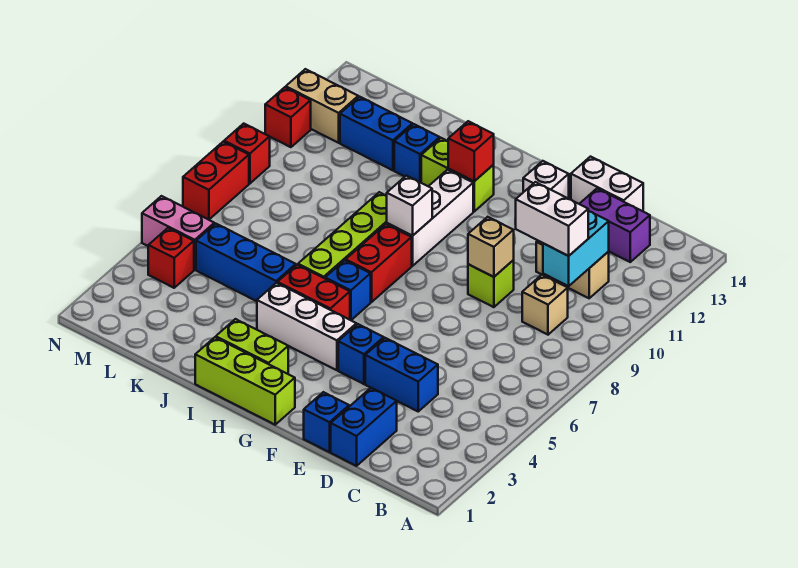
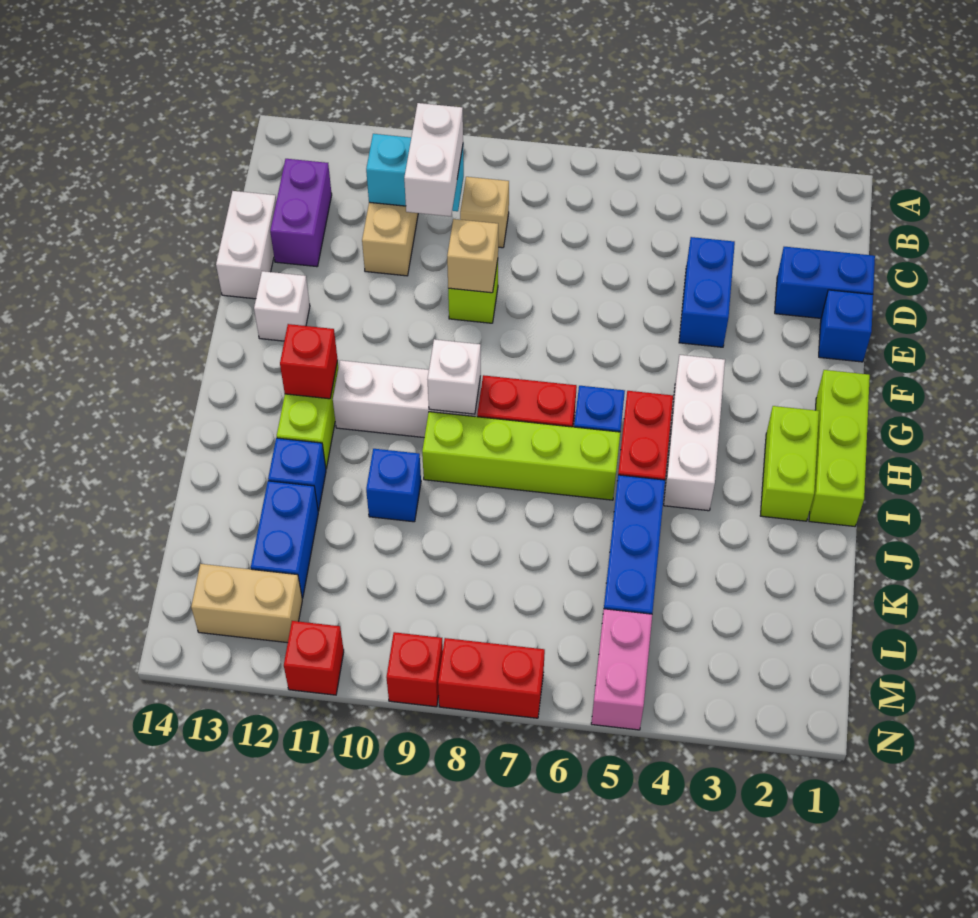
blue 1x1 brick [338,324,384,384] -> blue 1x1 brick moved to [366,449,421,522]
red 1x1 brick [148,228,194,288] -> none
tan 1x2 brick [286,69,358,143] -> tan 1x2 brick turned to [191,564,302,643]

